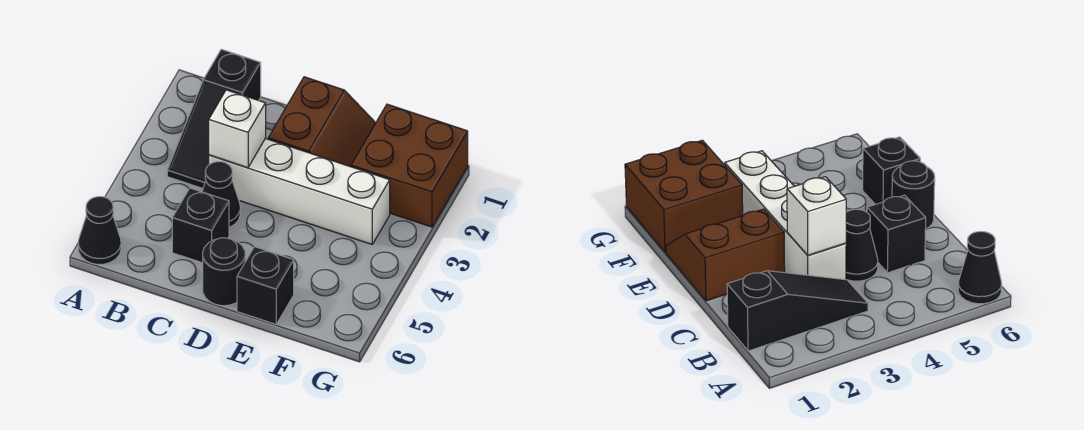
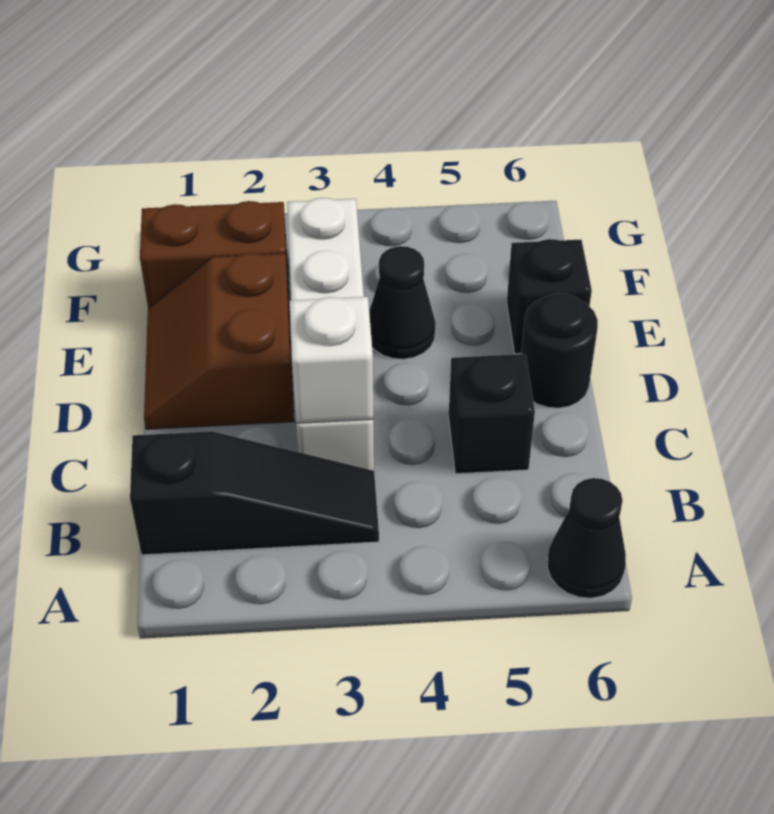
black 1x1 cone [202,162,240,227] -> black 1x1 cone moved to [369,246,436,359]
brown 2x2 slope [268,77,375,167] -> brown 2x2 slope turned to [144,253,294,429]
brown 2x2 brick [351,104,468,227] -> brown 1x2 brick [140,201,290,310]

